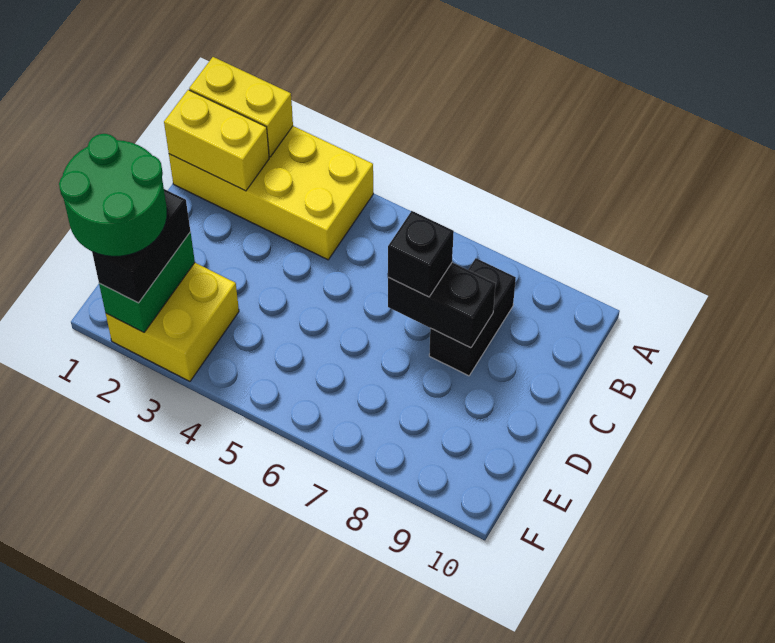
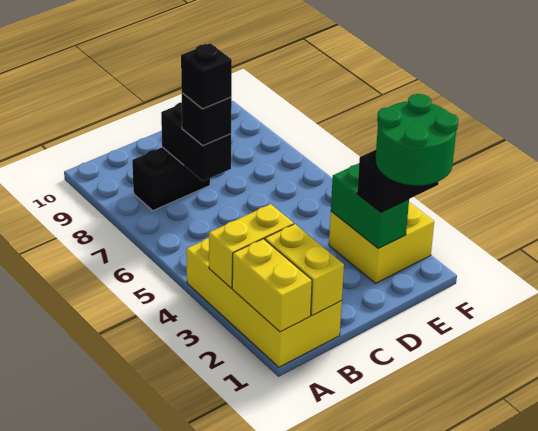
none -> yellow 1x2 brick [209,204,294,288]
none -> black 1x1 brick [181,43,232,109]
green 1x2 brick [99,232,195,332] -> green 1x2 brick turned to [331,163,409,249]

